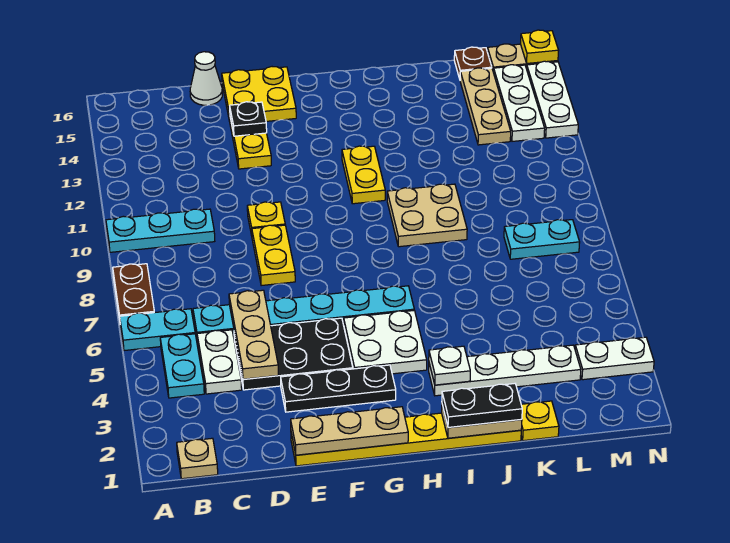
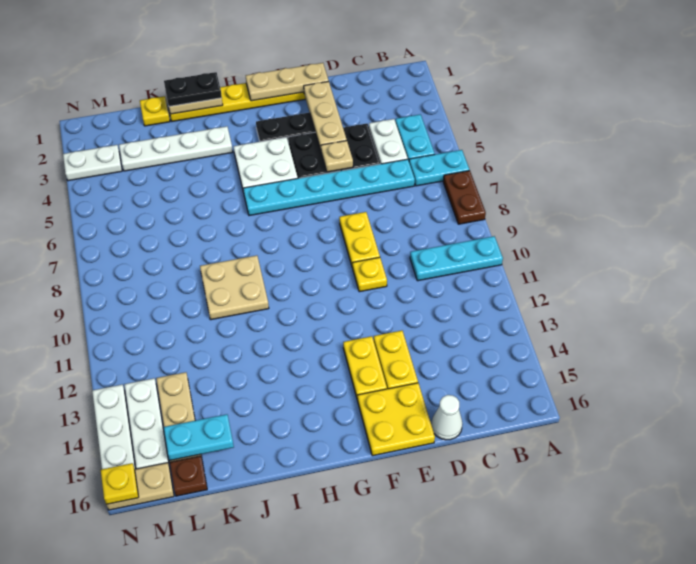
tan 1x1 plate [177,438,218,479] -> tan 1x1 plate moved to [321,141,353,172]
tan 1x3 plate [229,290,278,379] -> tan 1x3 plate moved to [304,81,347,150]
black 1x1 plate [230,102,267,136] -> none
yellow 1x2 plate [342,146,385,204] -> yellow 1x2 plate moved to [343,336,387,399]
white 1x1 plate [429,346,470,385] -> none
cyan 1x2 plate [504,220,580,259] -> cyan 1x2 plate moved to [164,414,234,461]

